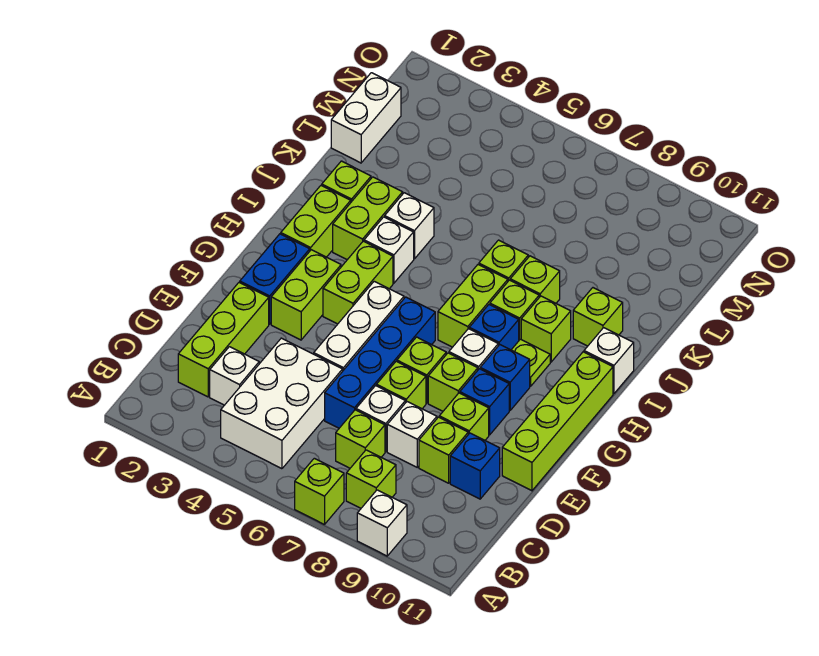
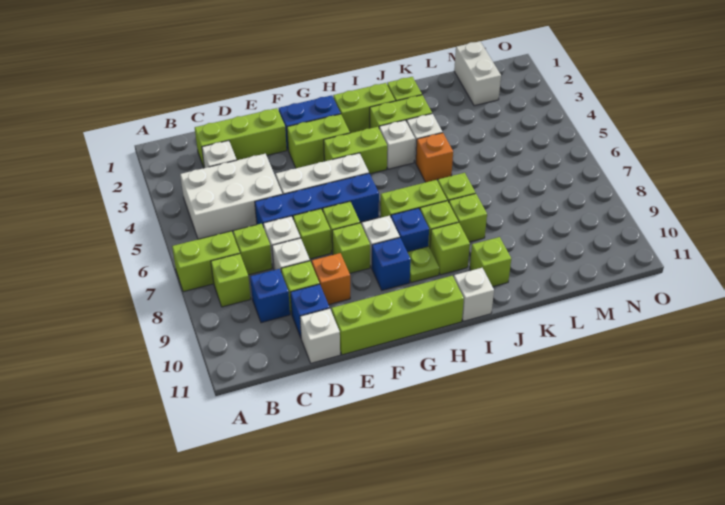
lime 1x1 brick [295,458,344,525] -> lime 1x2 brick [172,231,240,292]
white 1x1 brick [357,490,407,556] -> white 1x1 brick moved to [300,308,340,363]
lime 1x1 brick [439,393,489,440] -> orange 1x1 brick [312,253,350,305]
blue 1x1 brick [460,369,509,435] -> blue 1x1 brick moved to [250,269,290,323]
none -> orange 1x1 brick [416,133,453,182]
white 1x2 brick [331,73,401,163] -> white 1x2 brick turned to [454,41,501,106]

